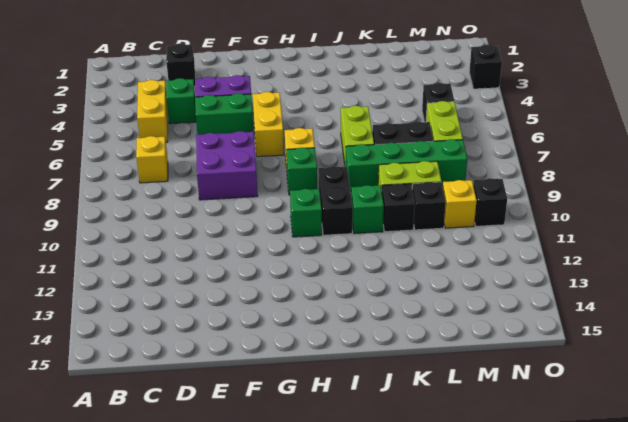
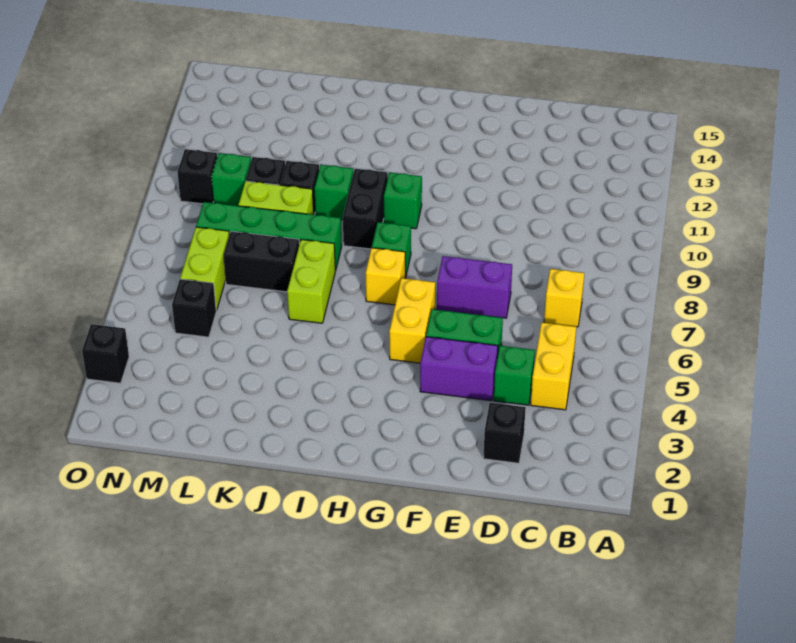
purple 2x2 brick [196,131,258,200] -> purple 1x2 brick [437,256,512,318]
yellow 1x1 brick [443,180,477,228] -> green 1x1 brick [211,153,251,206]

